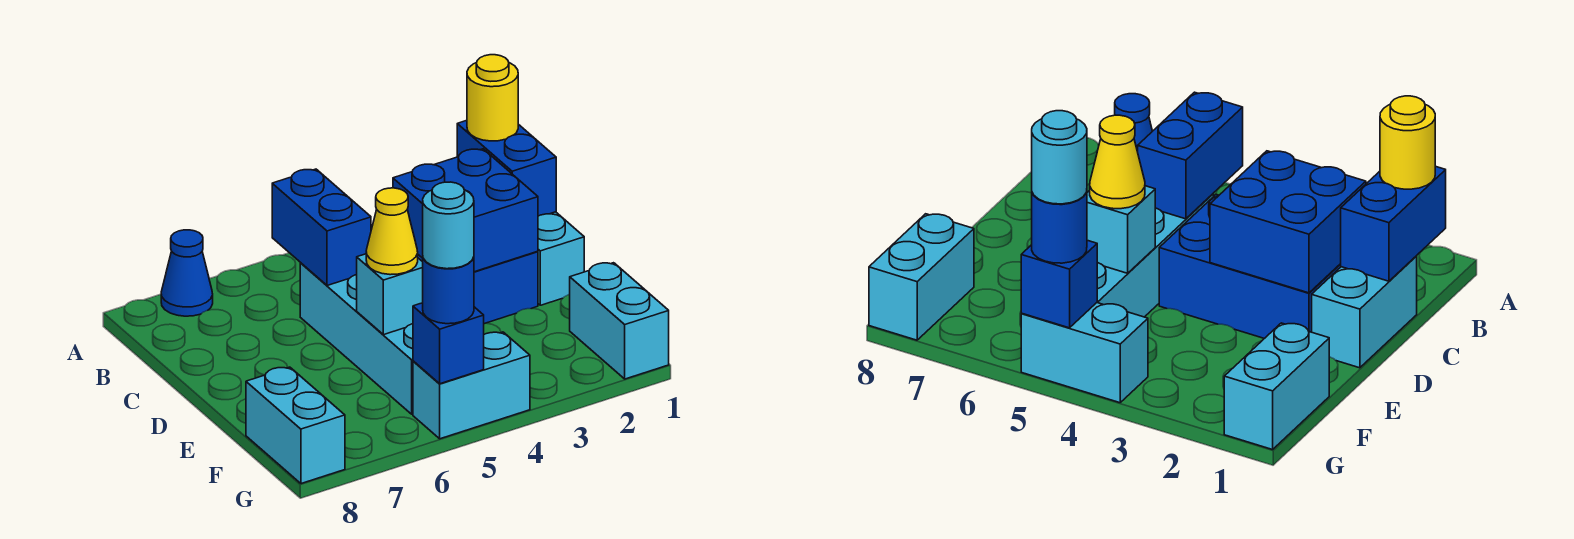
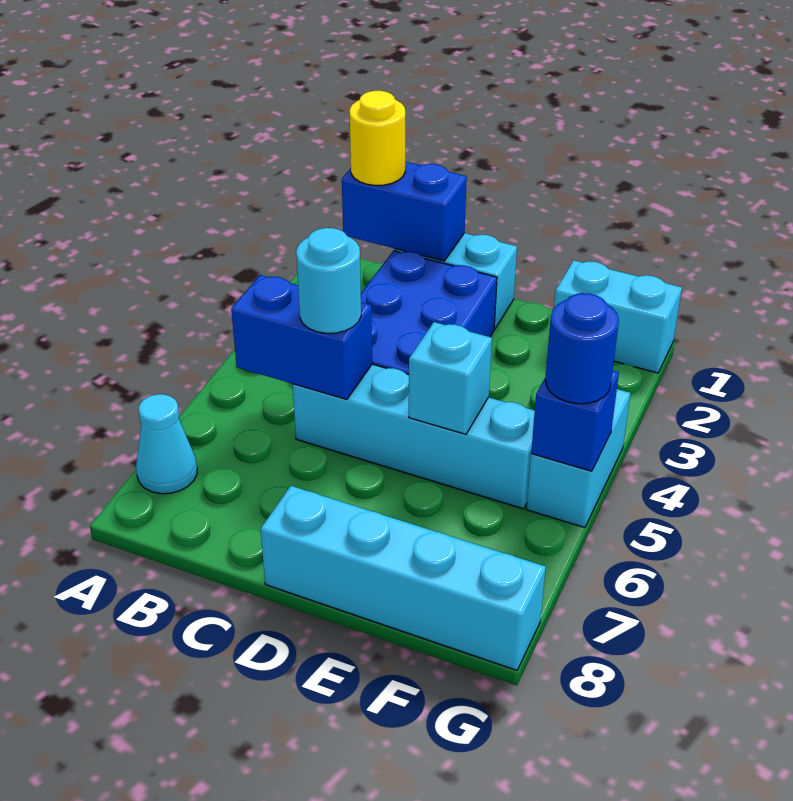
blue 1x1 cone [161,230,213,316] -> cyan 1x1 cone [136,394,197,494]
blue 2x2 brick [393,149,538,272] -> none
yellow 1x1 cone [366,188,418,275] -> none
cyan 1x2 brick [246,367,345,484] -> cyan 1x4 brick [260,486,546,670]
cyan 1x1 round brick [423,182,474,269] -> cyan 1x1 round brick moved to [296,228,361,333]

